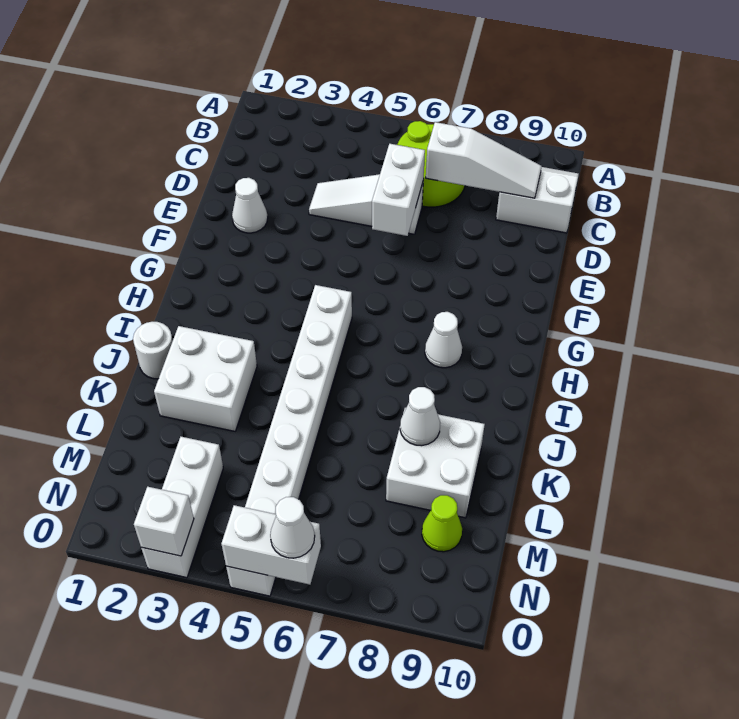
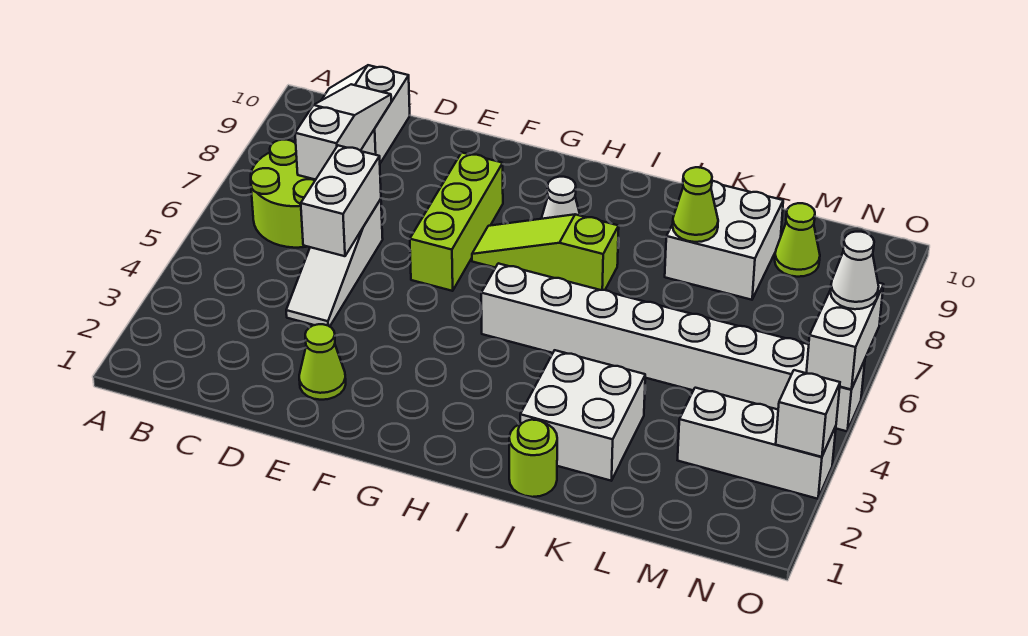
white 1x2 brick [372,144,425,236] -> white 1x2 brick turned to [301,145,381,256]
white 1x1 cone [232,178,268,233] -> lime 1x1 cone [299,324,346,400]
none -> lime 1x3 brick [410,153,503,291]
none -> lime 1x3 slope [472,214,619,290]
white 1x1 round brick [133,322,173,379] -> lime 1x1 round brick [509,420,557,497]
white 1x1 cone [400,387,440,446] -> lime 1x1 cone [673,167,718,242]

